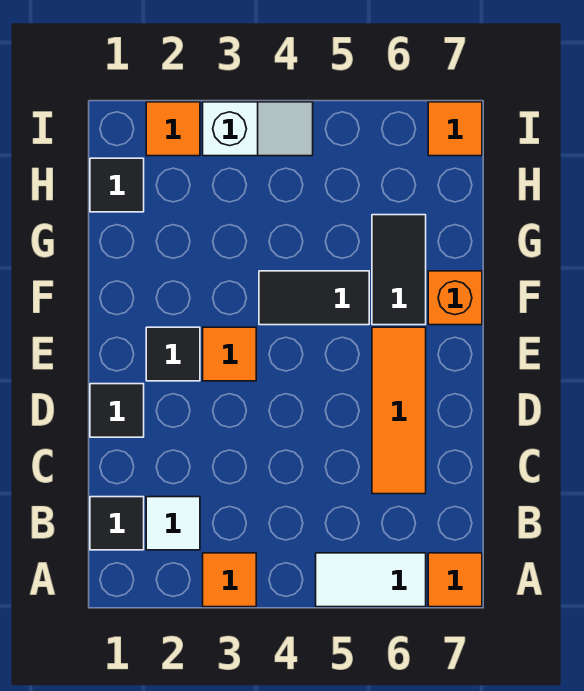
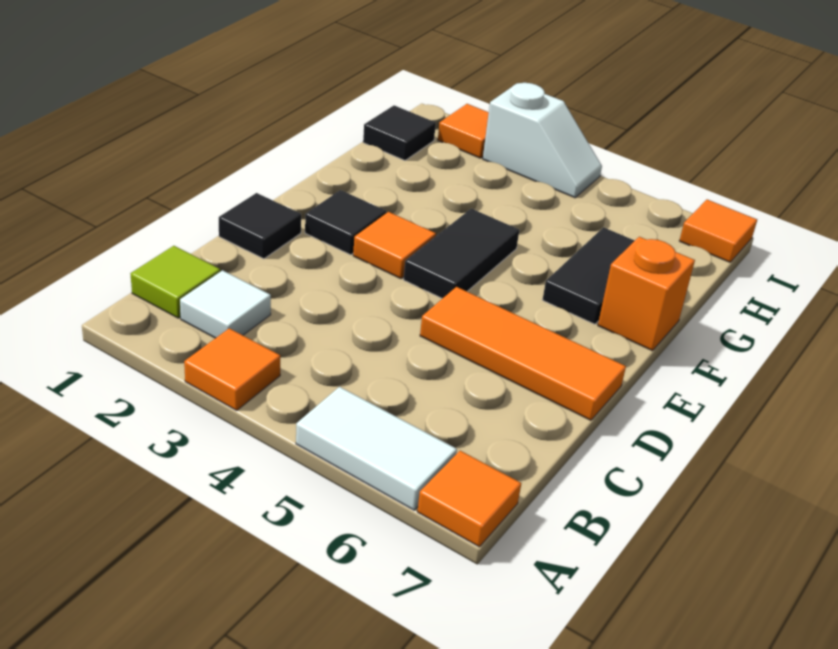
black 1x1 tile [90,497,144,550] -> lime 1x1 tile [130,246,220,318]
orange 1x3 tile [372,327,426,494] -> orange 1x3 tile turned to [420,287,626,420]
black 1x2 tile [259,271,369,325] -> black 1x2 tile turned to [404,209,519,299]

